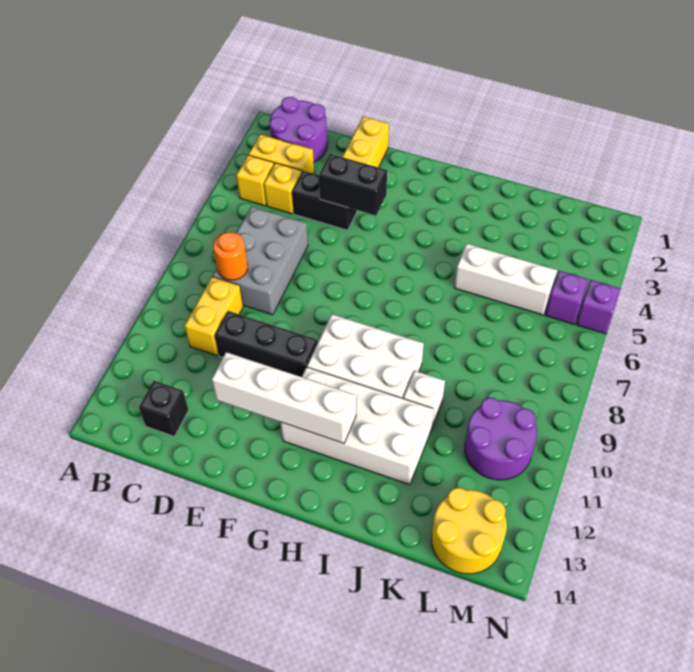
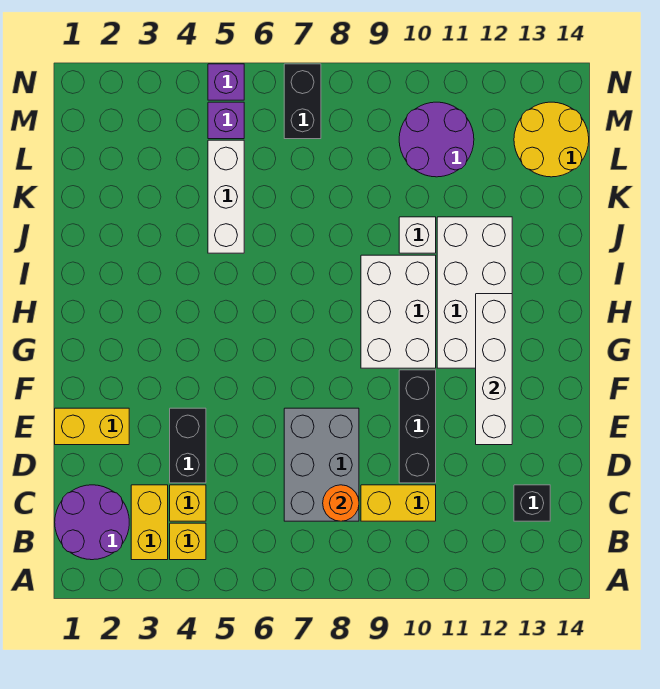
grey 2x3 brick [213,206,308,315] -> grey 2x3 brick turned to [284,408,359,521]
black 1x2 brick [319,154,387,216] -> black 1x2 brick moved to [284,64,321,139]

